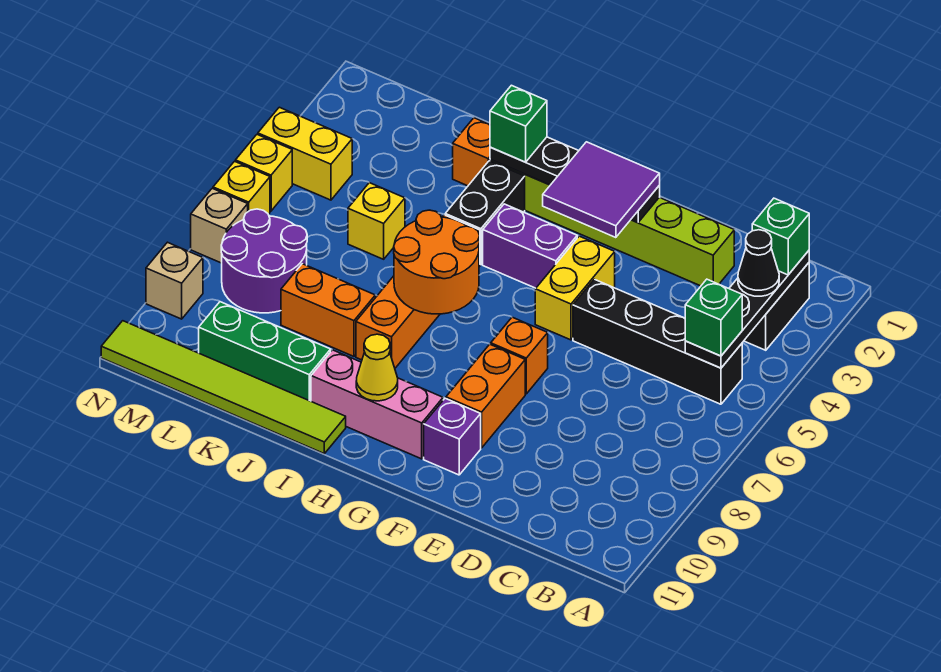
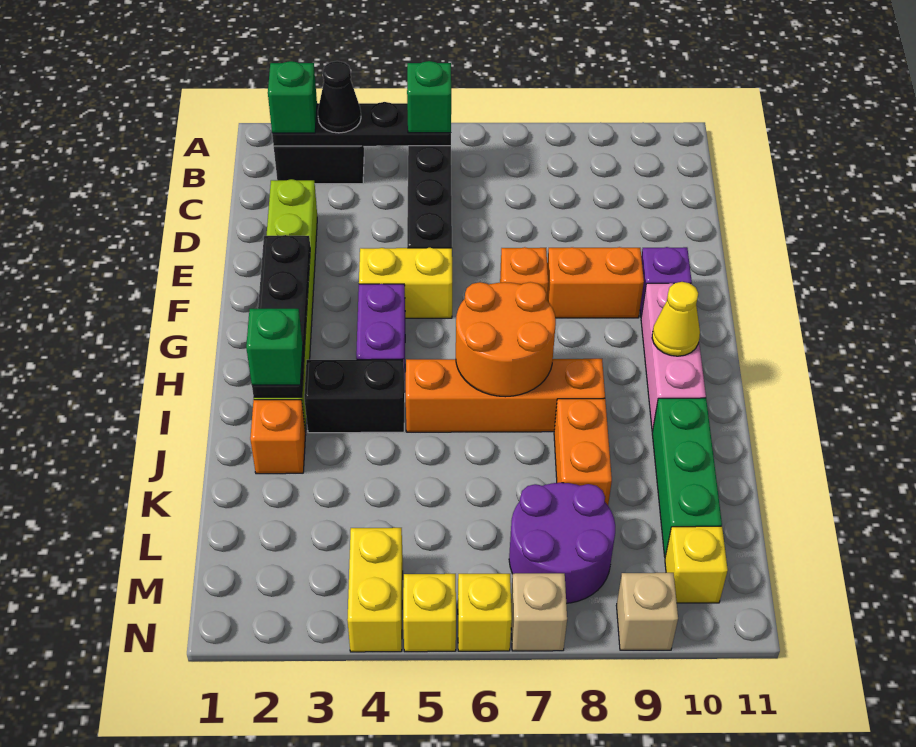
purple 2x2 tile [543,142,660,238] -> none
lime 1x6 tile [101,321,346,453] -> none
yellow 1x1 brick [348,183,405,259] -> yellow 1x1 brick moved to [665,526,728,603]

